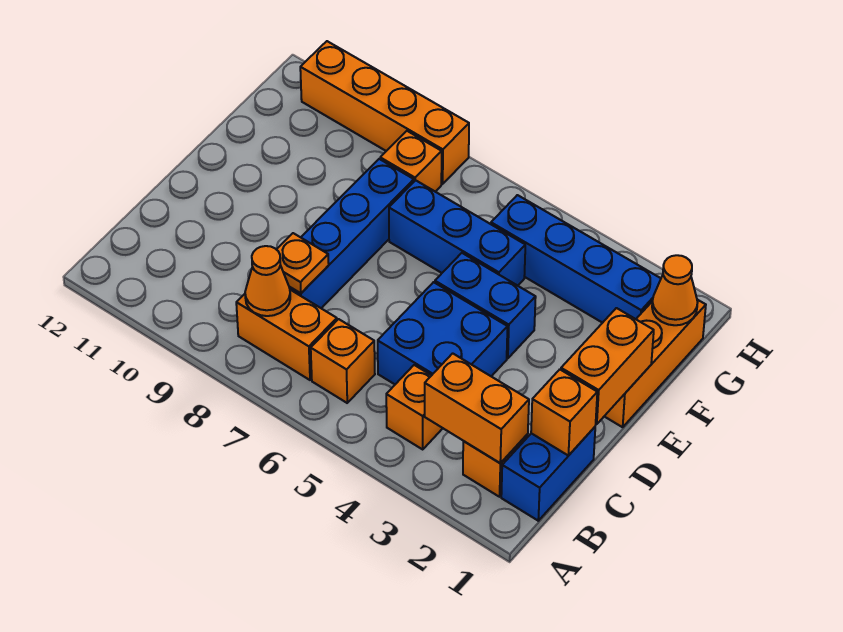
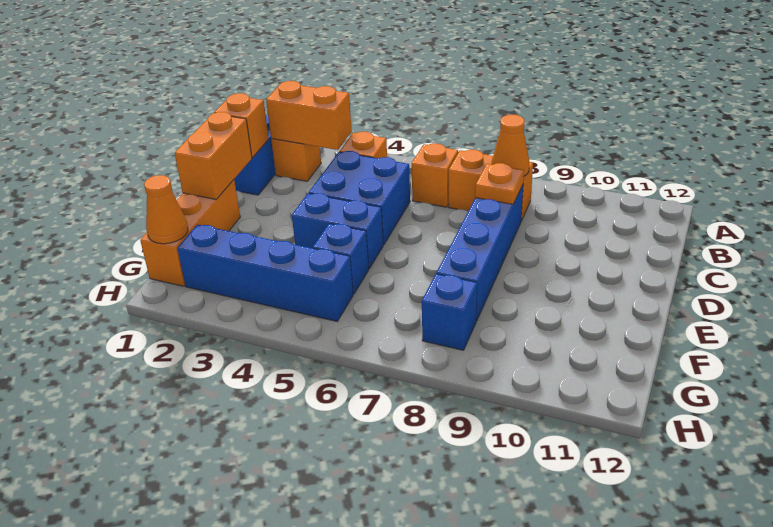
blue 1x3 brick [389,180,525,286] -> blue 1x1 brick [313,224,369,294]
orange 1x1 brick [380,131,442,192] -> blue 1x1 brick [422,274,477,350]
orange 1x4 brick [300,41,469,184] -> none

